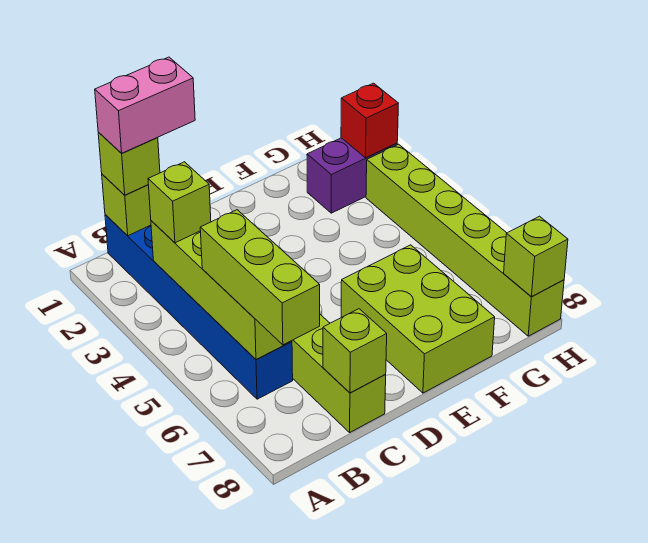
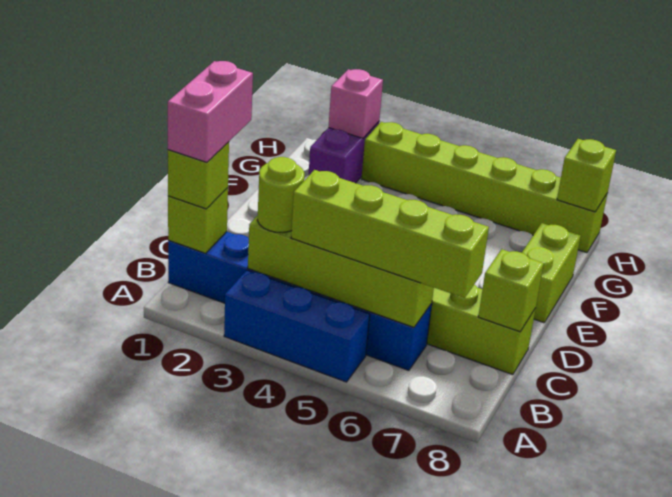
none -> blue 1x3 brick [224,270,370,382]
lime 1x1 brick [148,162,211,243] -> lime 1x1 round brick [257,157,304,233]
lime 1x3 brick [200,210,320,345] -> lime 1x4 brick [291,170,489,298]
lime 2x3 brick [341,245,495,393] -> lime 1x2 brick [522,223,581,323]
red 1x1 brick [341,83,398,158] -> pink 1x1 brick [328,69,383,138]

